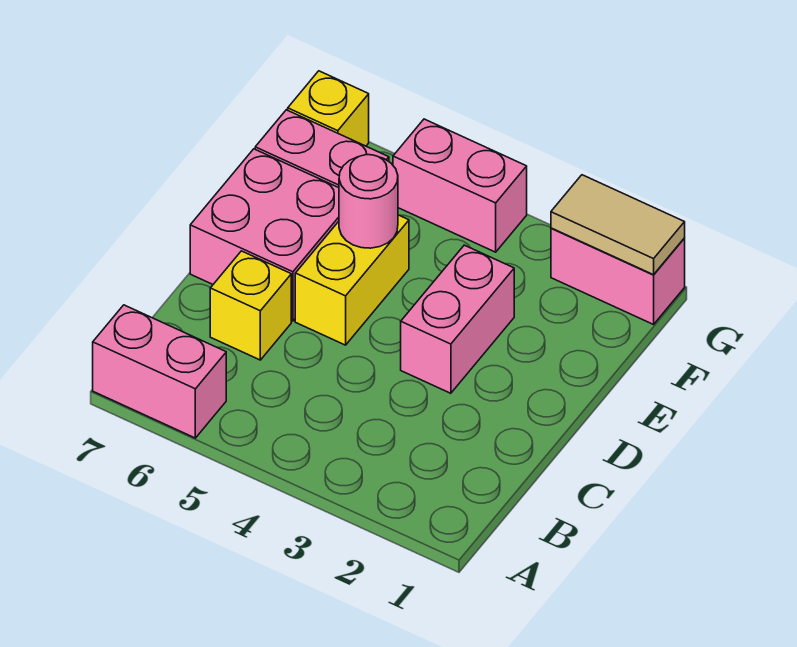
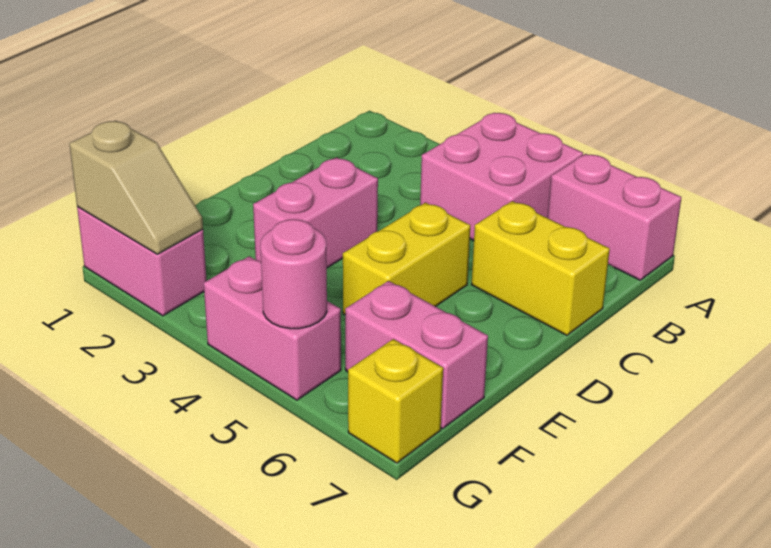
yellow 1x1 brick [210,251,291,360] -> yellow 1x2 brick [472,201,610,335]
pink 2x2 brick [190,149,339,321] -> pink 2x2 brick moved to [420,113,583,240]
pink 1x1 round brick [339,155,398,248] -> pink 1x1 round brick moved to [260,219,327,329]
tan 1x2 tile [551,175,685,275] -> tan 1x2 slope [69,121,203,254]

